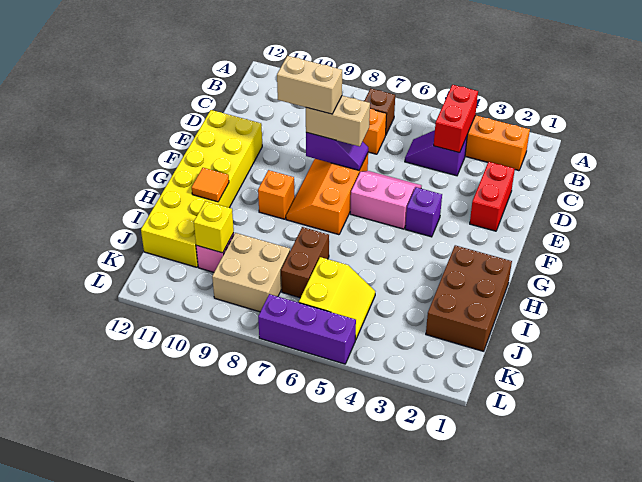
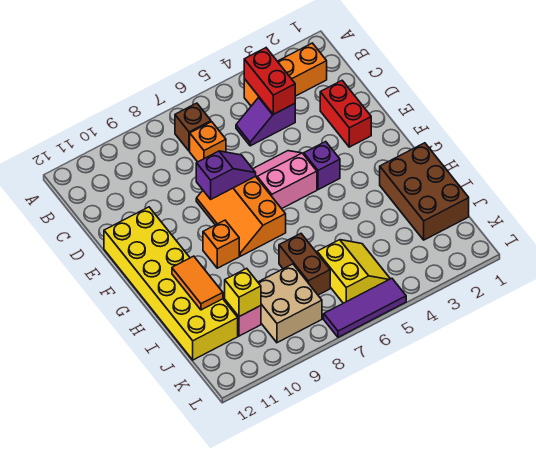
tan 1x2 brick [306,96,370,146] -> none
tan 1x2 brick [277,56,342,114] -> none
orange 1x1 tile [192,168,229,202] -> orange 1x2 tile [172,256,223,310]
purple 1x3 brick [258,294,356,364] -> purple 1x3 tile [324,278,406,337]

